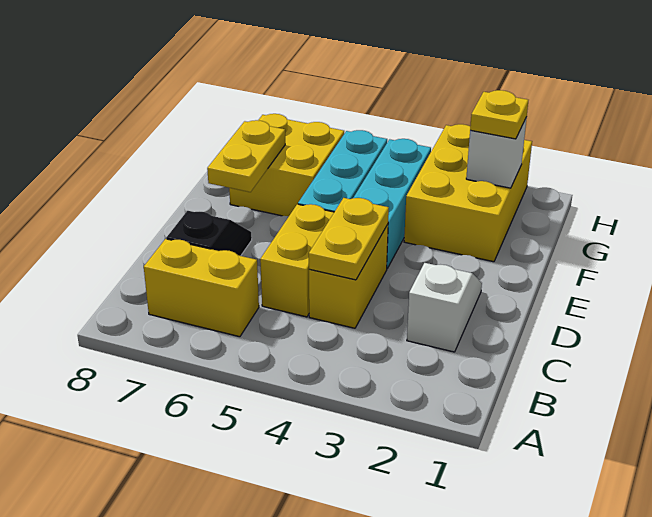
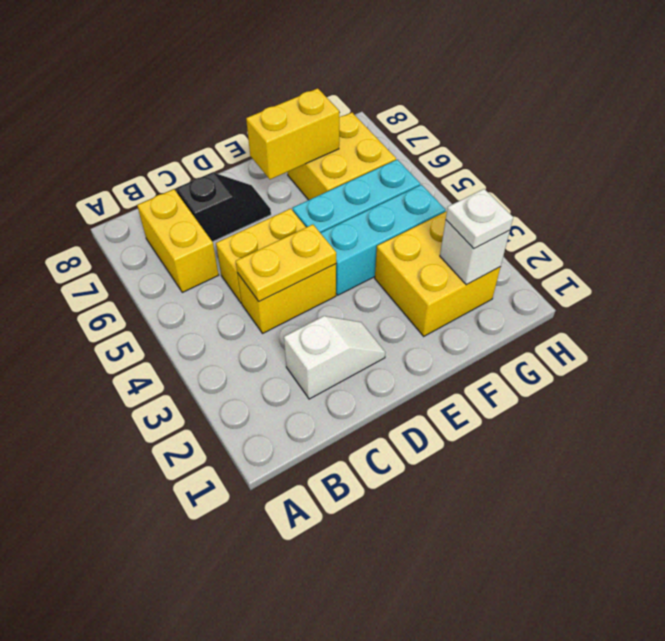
yellow 1x2 plate [207,120,285,192] -> yellow 1x2 brick [246,88,339,179]
yellow 2x3 brick [404,124,532,262] -> yellow 2x2 brick [375,211,500,336]
yellow 1x1 plate [470,90,528,139] -> white 1x1 plate [446,189,513,249]

